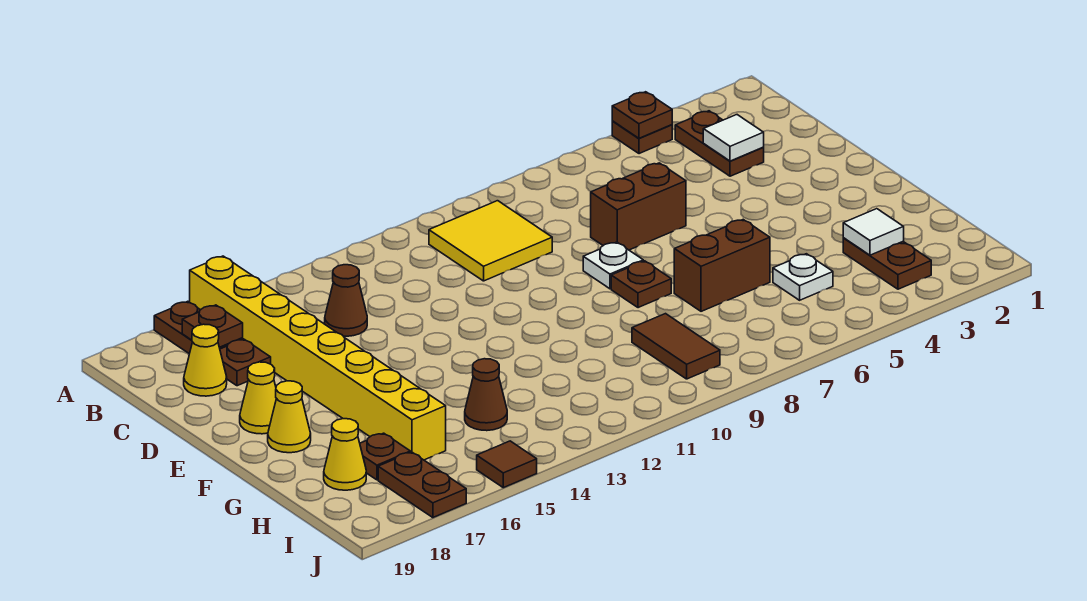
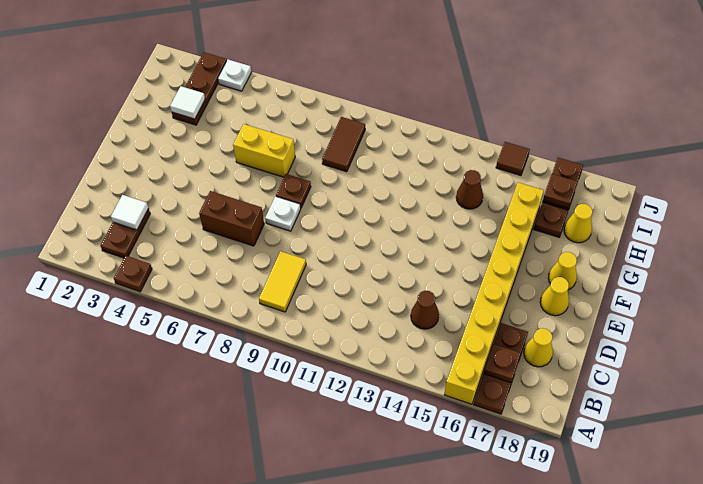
brown 1x1 plate [612,92,672,138] -> brown 1x1 plate moved to [543,174,577,209]
yellow 2x2 tile [429,201,552,281] -> yellow 1x2 tile [259,251,306,312]
brown 1x2 brick [674,220,770,311] -> yellow 1x2 brick [233,124,295,177]
brown 1x2 plate [843,238,931,289] -> brown 1x3 plate [172,52,227,125]
white 1x1 plate [773,254,833,300] -> white 1x1 plate moved to [218,60,251,91]

